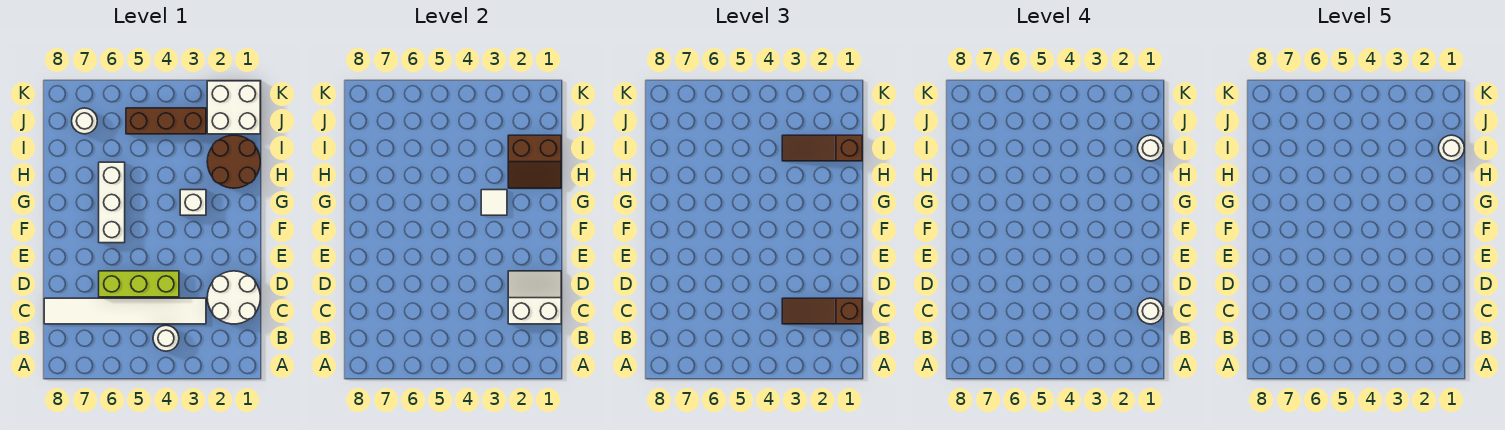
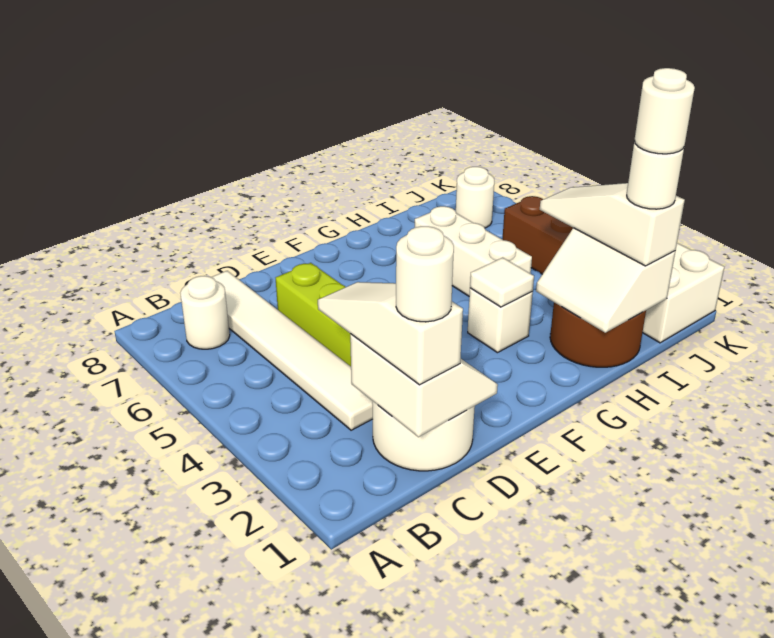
white 1x1 round brick [153,325,179,351] -> white 1x1 round brick moved to [180,276,230,349]
brown 1x3 slope [782,298,862,324] -> white 1x3 slope [318,282,463,385]
white 1x3 brick [99,162,125,243] -> white 1x3 brick turned to [415,206,532,296]
brown 2x2 slope [508,135,561,188] -> white 2x2 slope [536,228,675,333]
brown 1x3 slope [782,135,862,161] -> white 1x3 slope [540,183,685,266]

